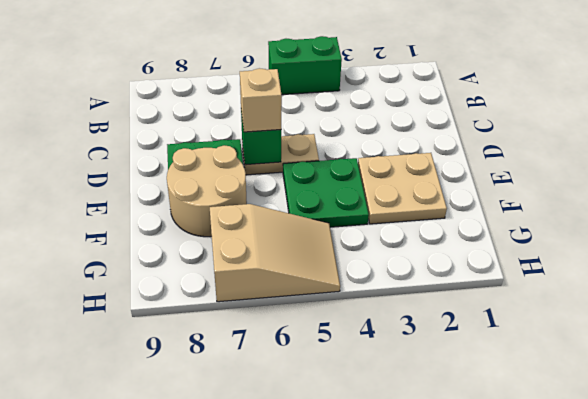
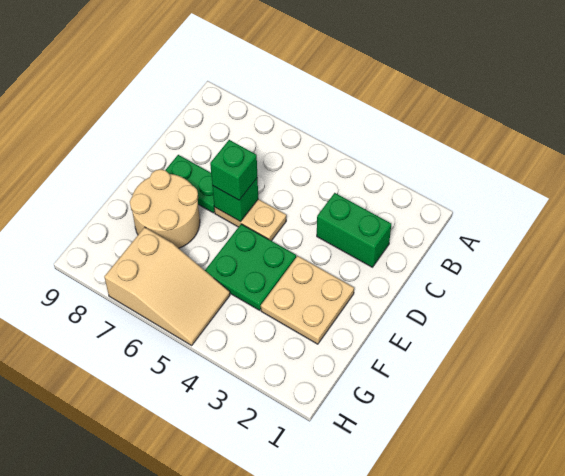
green 1x2 brick [268,36,342,95] -> green 1x2 brick moved to [317,193,391,267]
tan 1x1 brick [240,68,282,132] -> green 1x1 brick [210,140,257,200]

